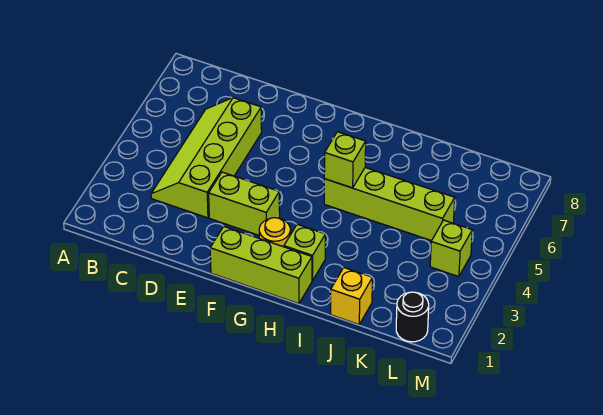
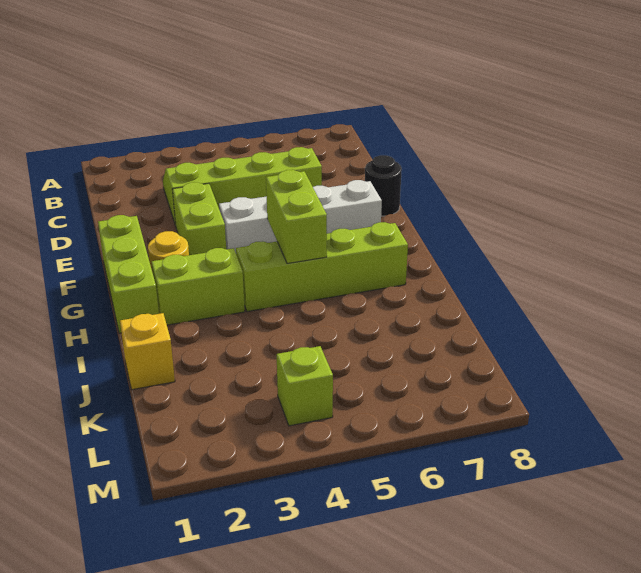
none -> white 1x4 brick [219,180,382,252]
lime 1x1 brick [284,224,325,281] -> lime 1x2 brick [152,248,245,325]
lime 1x4 brick [324,168,455,241] -> lime 1x4 brick turned to [236,222,408,312]
lime 1x1 brick [324,132,366,188] -> lime 1x2 brick [266,170,327,264]
black 1x1 round brick [396,292,429,342] -> black 1x1 round brick moved to [365,155,402,216]

